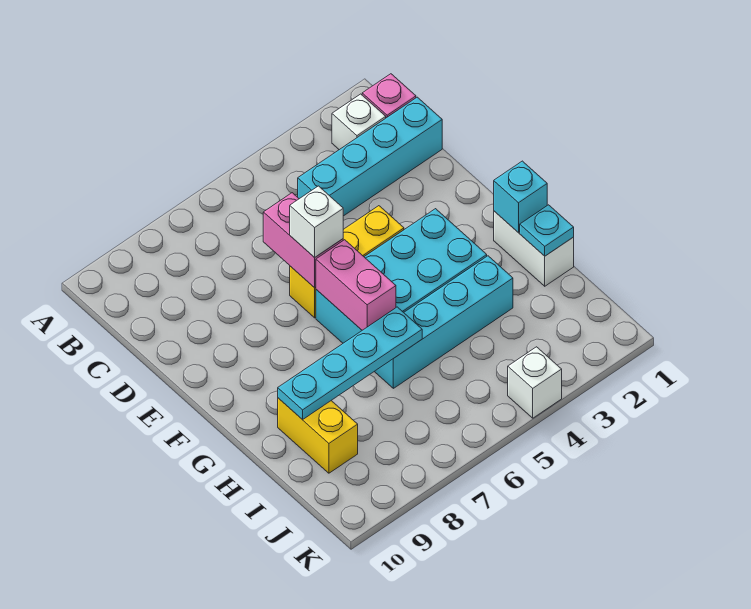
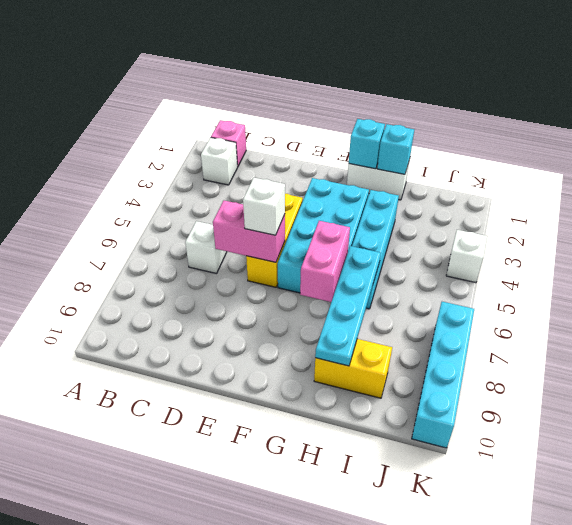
cyan 1x4 brick [298,97,442,216] -> cyan 1x4 brick moved to [412,302,474,448]
none -> white 1x1 brick [185,221,227,274]
pink 1x2 brick [316,240,396,330] -> pink 1x2 brick turned to [300,221,350,302]
cyan 1x1 plate [520,205,574,256] -> cyan 1x1 brick [377,124,414,174]

